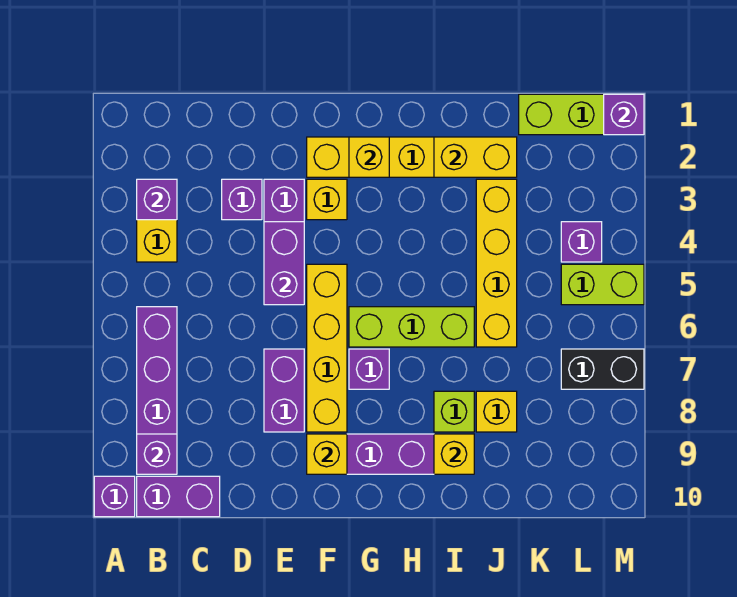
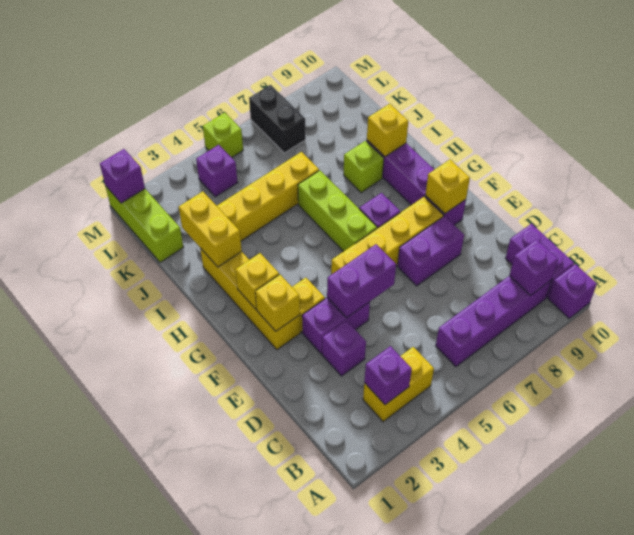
yellow 1x1 brick [476,391,517,432] -> yellow 1x1 brick moved to [255,275,300,331]
lime 1x2 brick [561,264,644,305] -> lime 1x1 brick [203,113,243,158]

